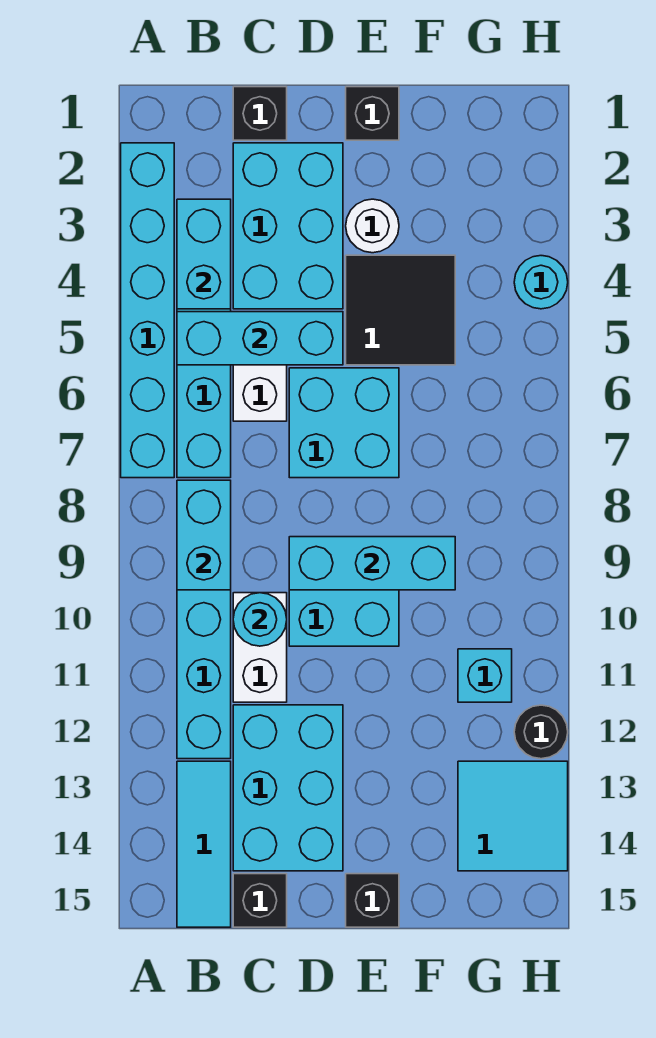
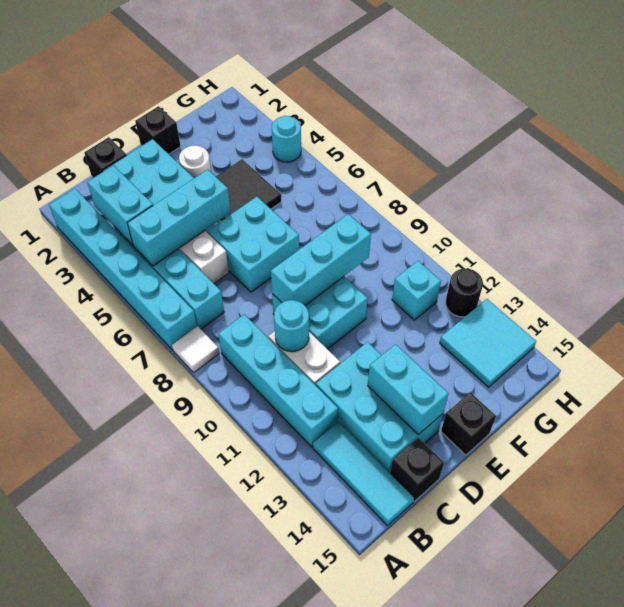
none -> white 1x1 tile [172,326,219,372]
cyan 1x2 brick [177,480,231,590] -> cyan 1x2 brick moved to [368,344,449,435]

